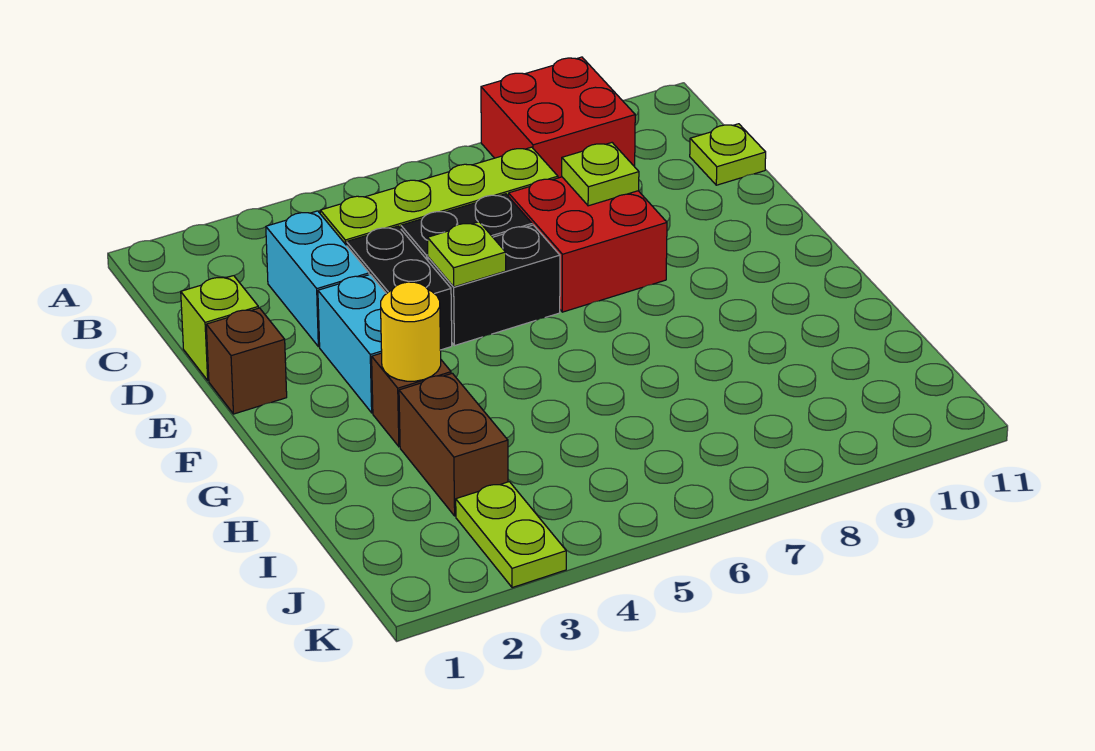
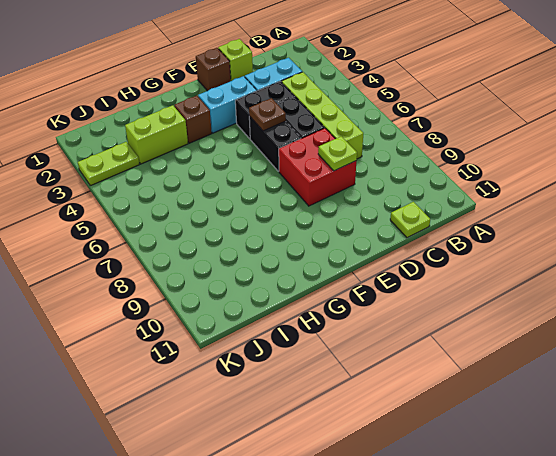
red 2x2 brick [481,57,635,178] -> none
lime 1x1 plate [428,222,506,287] -> brown 1x1 plate [249,98,286,131]
yellow 1x1 round brick [381,282,441,381] -> none
brown 1x2 brick [399,373,508,516] -> lime 1x2 brick [125,105,188,164]

